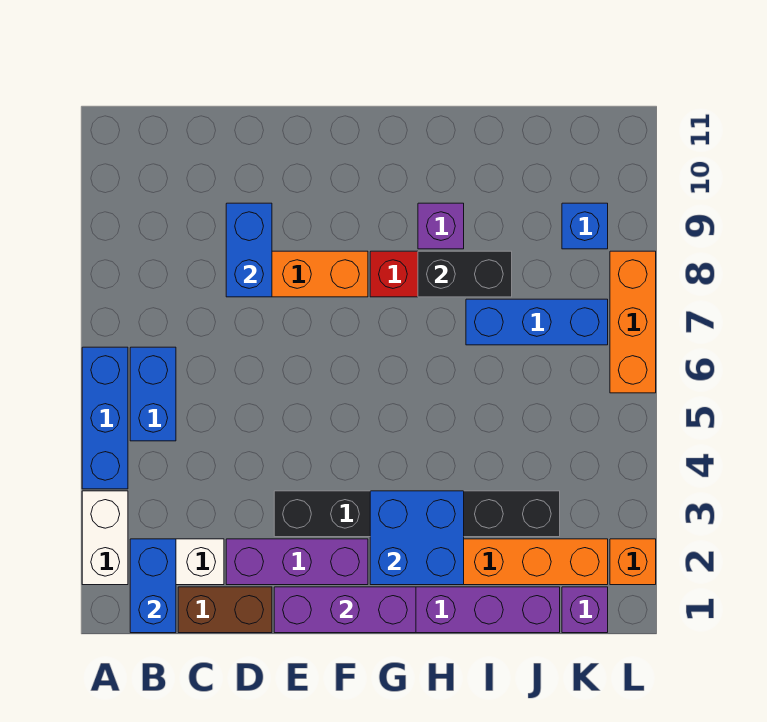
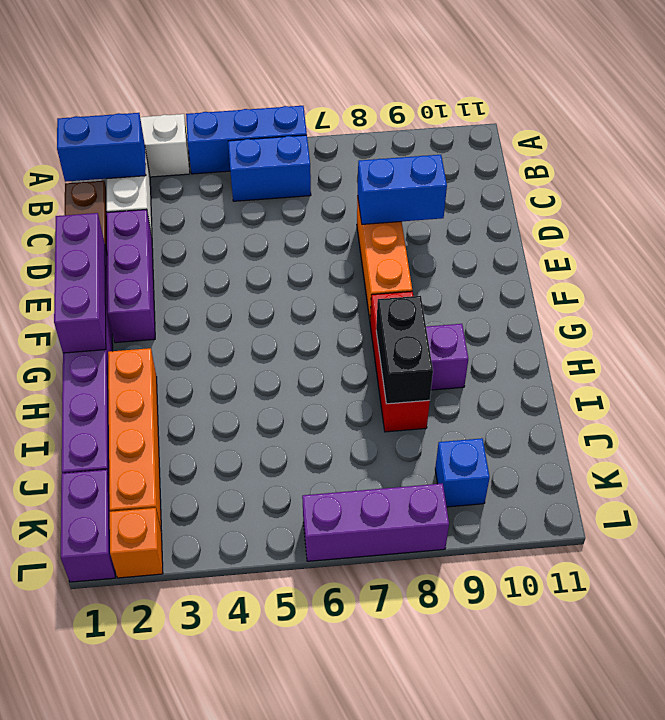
black 1x6 brick [274,491,560,537] -> none
blue 2x2 brick [370,491,464,585] -> none
blue 1x3 brick [466,299,608,345] -> none
purple 1x1 brick [562,587,608,633] -> purple 1x2 brick [61,470,115,582]
orange 1x3 brick [610,251,656,393] -> purple 1x3 brick [302,483,449,561]

